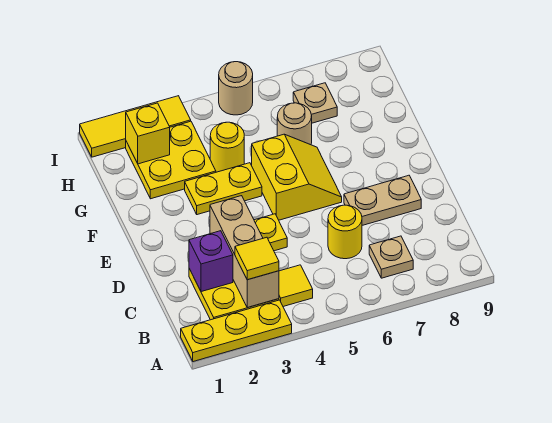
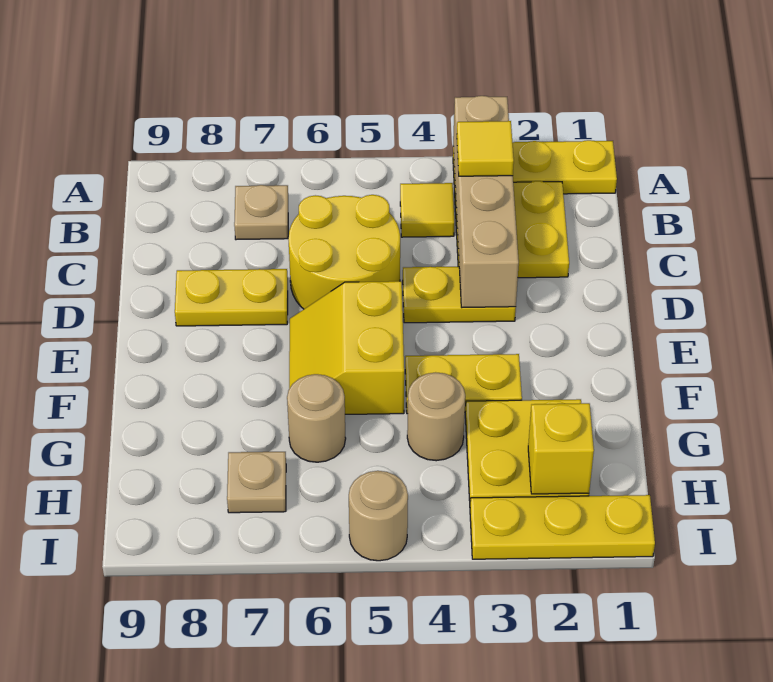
tan 1x3 brick [210,196,279,308] -> tan 1x4 brick [453,96,519,307]
purple 1x1 brick [189,231,233,292] -> none
yellow 1x1 round brick [328,205,362,259] -> yellow 2x2 round brick [288,195,400,309]
tan 1x2 plate [344,175,421,225] -> yellow 1x2 plate [175,269,288,326]
yellow 1x1 round brick [210,122,244,172] -> tan 1x1 round brick [407,372,465,461]
yellow 1x3 tile [80,96,191,157] -> yellow 1x3 plate [470,495,655,559]

